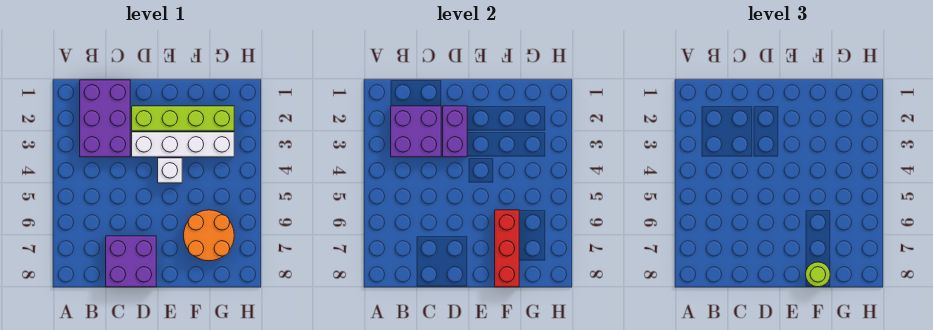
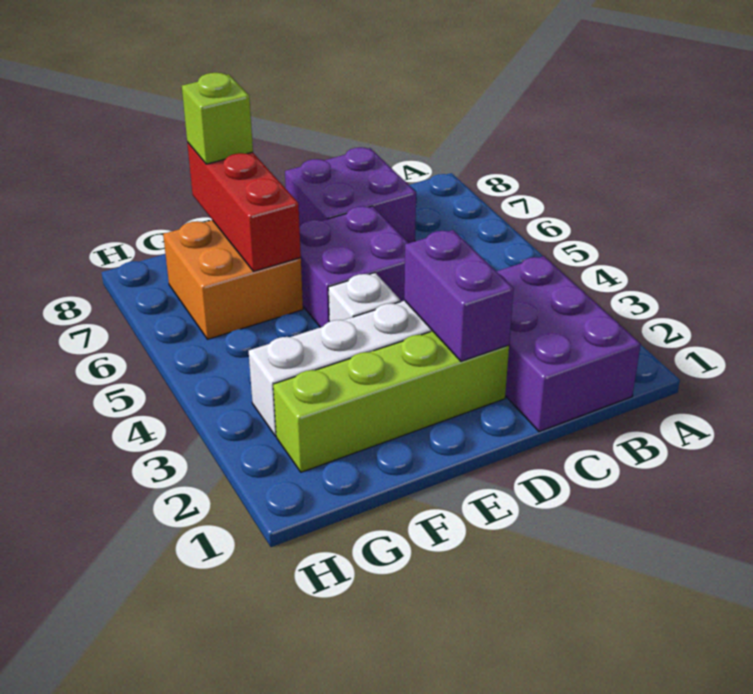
purple 2x2 brick [391,106,441,157] -> purple 2x2 brick moved to [299,206,408,327]
orange 2x2 round brick [184,210,234,261] -> orange 2x2 brick [163,220,303,339]
lime 1x1 round brick [806,262,830,287] -> lime 1x1 brick [182,73,253,164]

